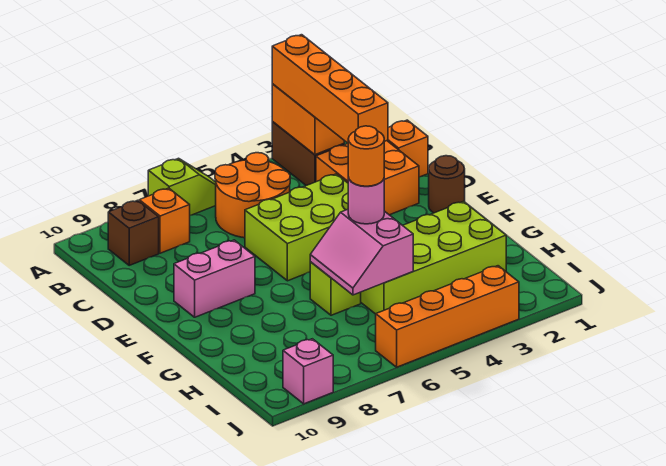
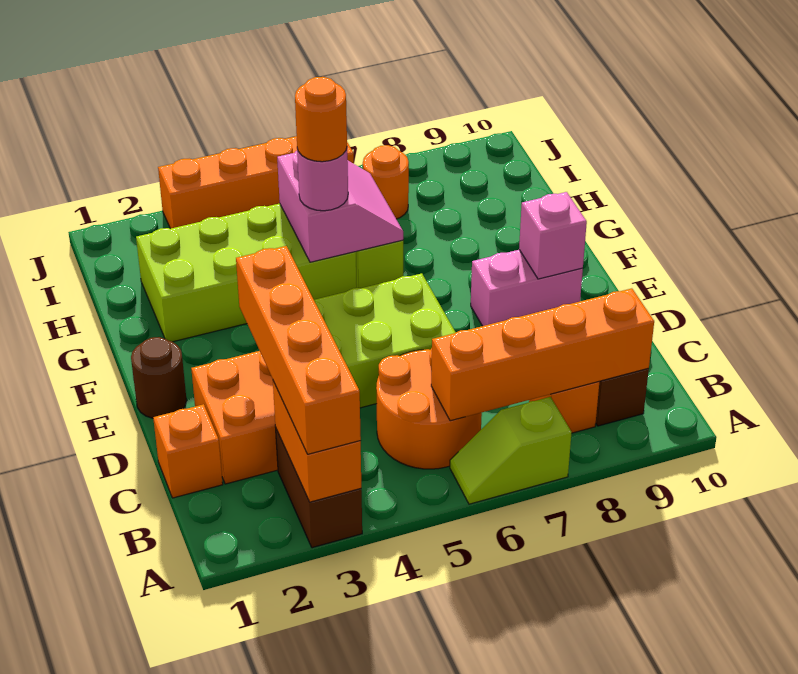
none -> orange 1x4 brick [431,288,654,421]
none -> orange 1x1 round brick [363,145,409,219]
pink 1x1 brick [283,339,333,404] -> pink 1x1 brick moved to [519,192,587,279]

